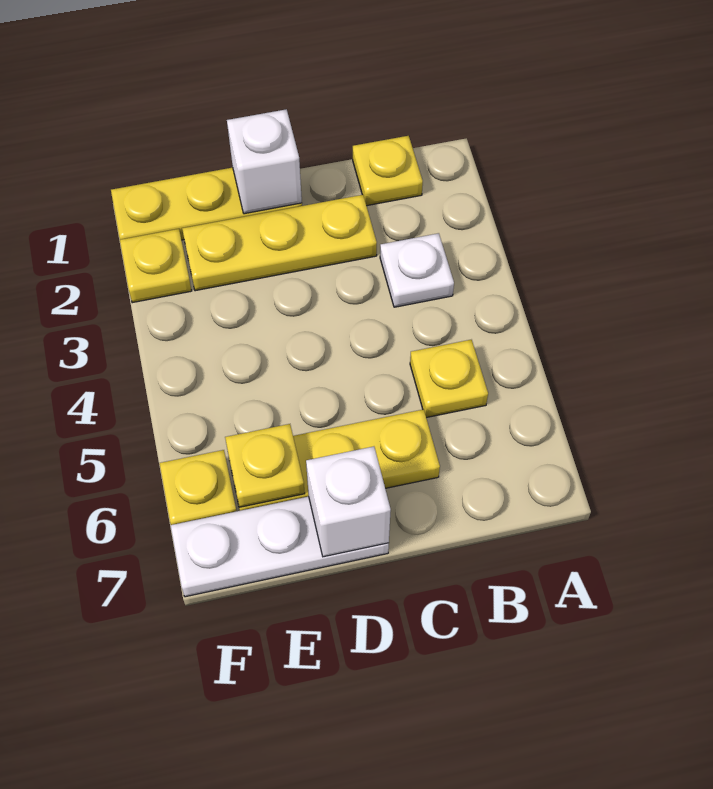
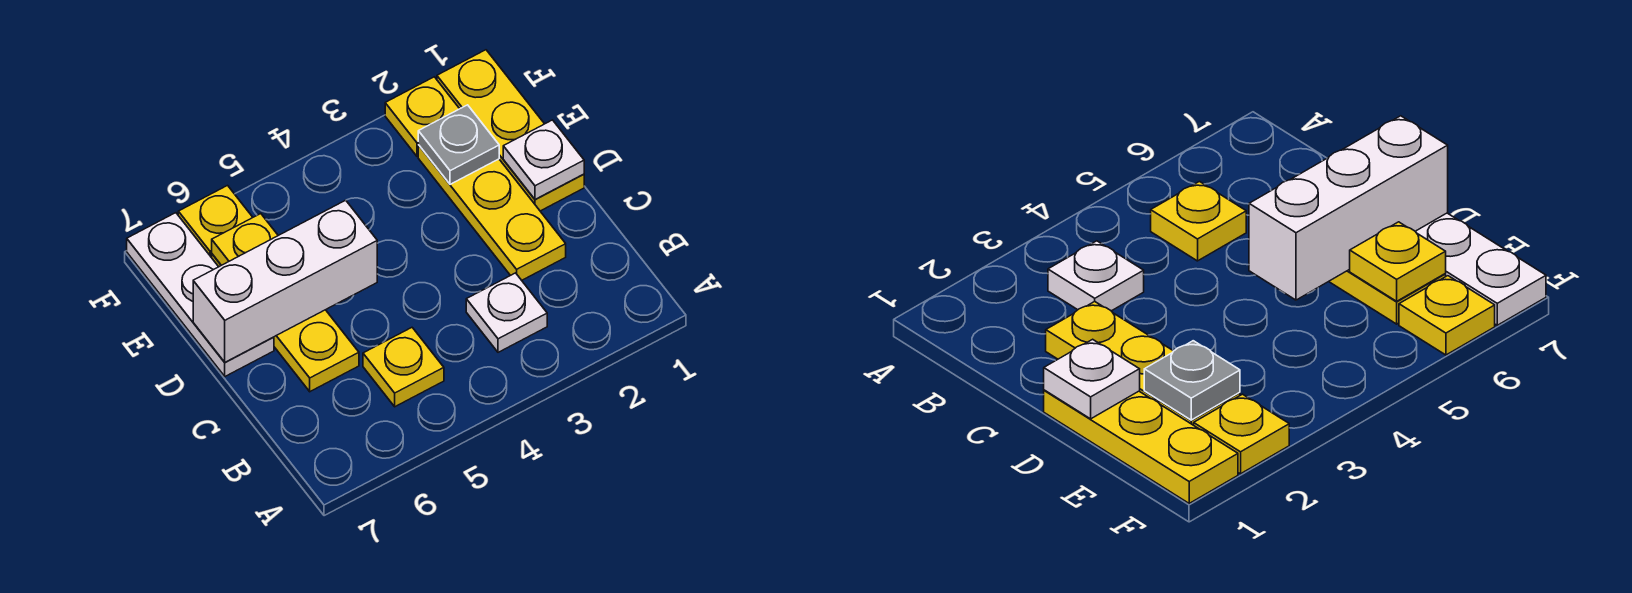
yellow 1x1 plate [353,136,423,206] -> none
white 1x1 brick [227,109,302,214] -> white 1x1 plate [503,120,584,199]
white 1x1 brick [306,447,391,557] -> white 1x3 brick [193,200,377,362]
none -> grey 1x1 plate [418,105,499,184]

